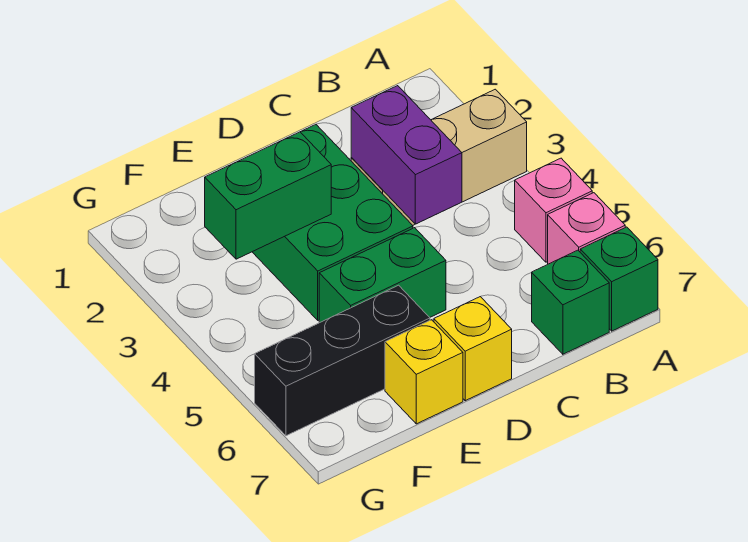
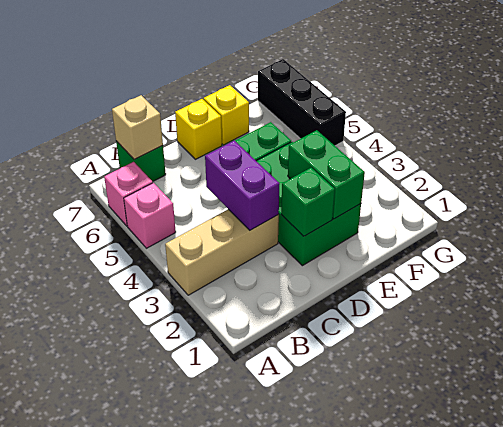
green 1x1 brick [580,227,658,331] -> green 1x1 brick moved to [281,168,335,236]
none -> tan 1x1 brick [112,95,163,159]
green 1x2 brick [205,132,331,259] -> green 1x2 brick turned to [288,130,365,219]
black 1x3 brick [255,285,430,436] -> black 1x3 brick turned to [258,59,346,146]

